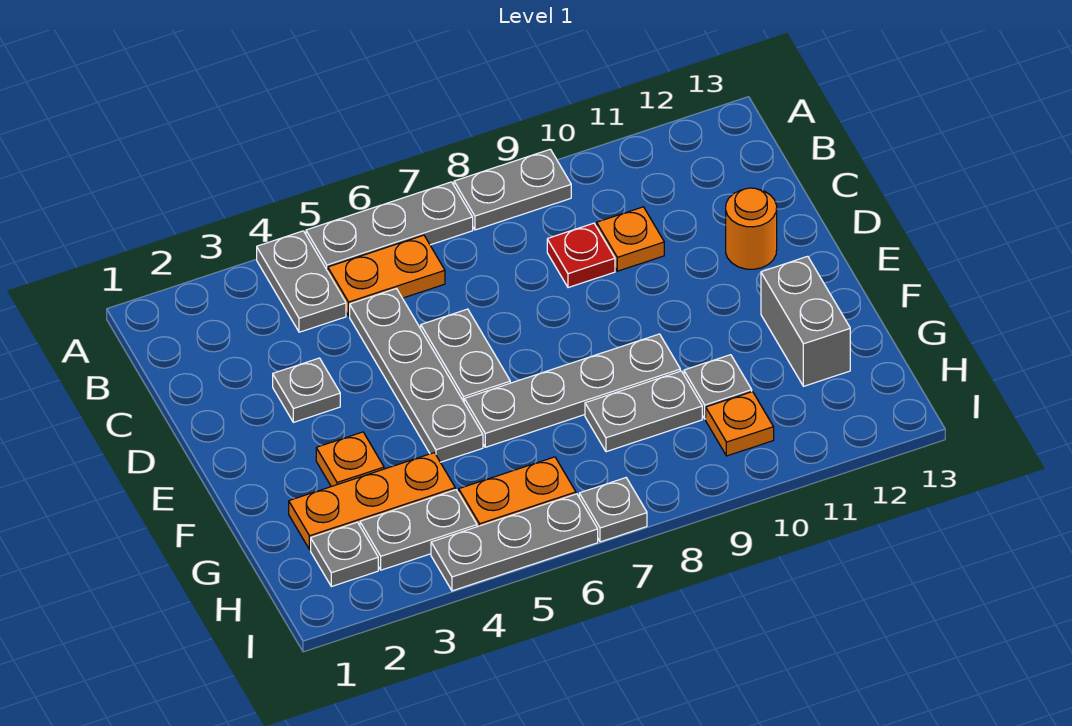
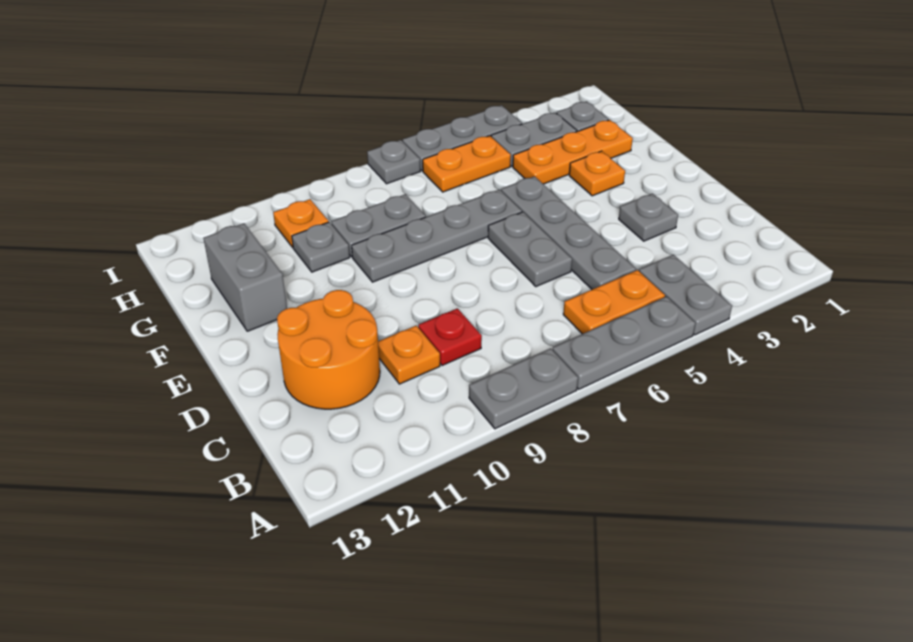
orange 1x1 round brick [726,188,777,269] -> orange 2x2 round brick [277,290,380,409]

